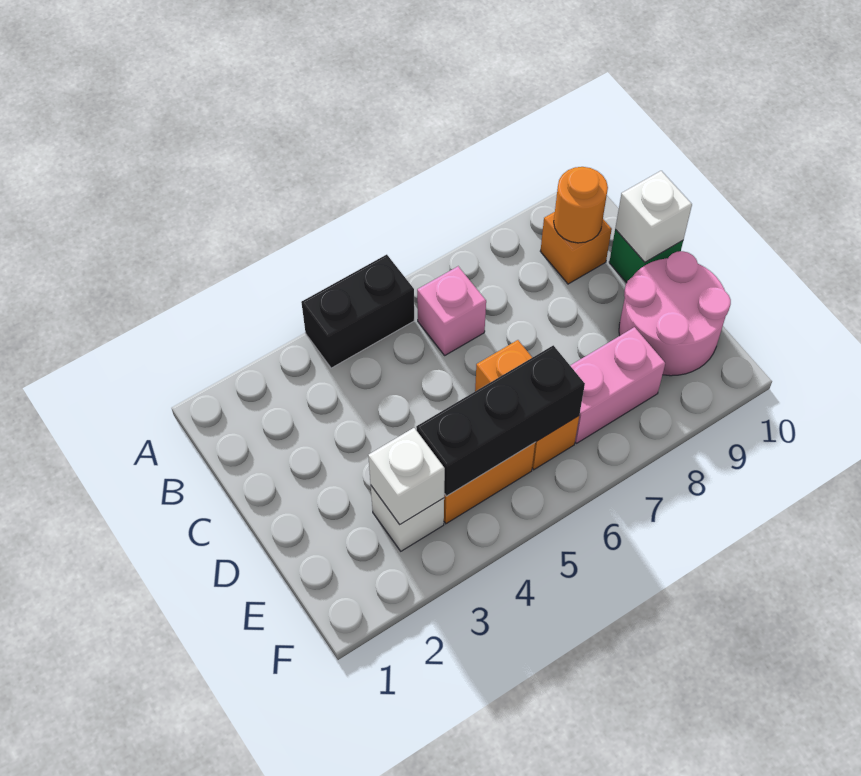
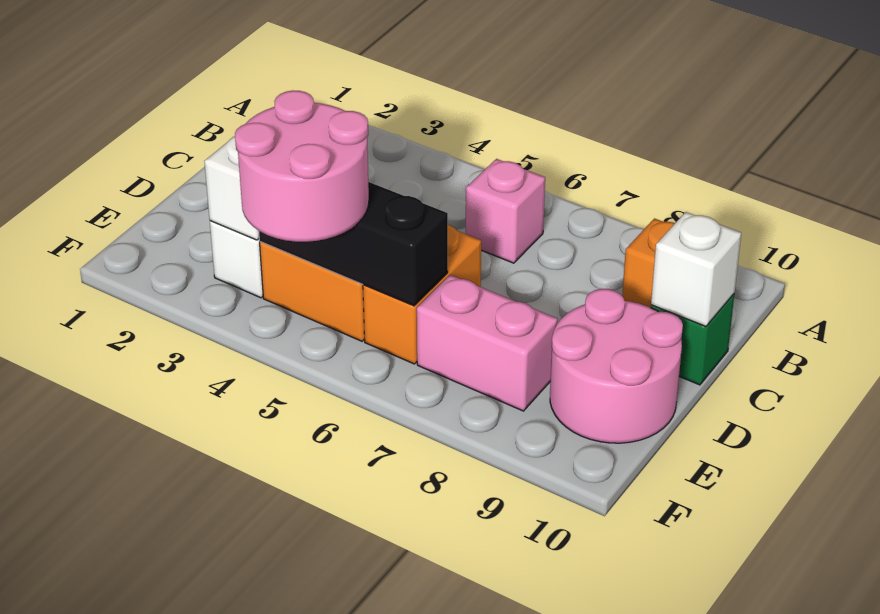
black 1x2 brick [301,255,414,368] -> none
orange 1x1 round brick [554,167,608,243] -> none
none -> pink 2x2 round brick [235,91,369,242]

